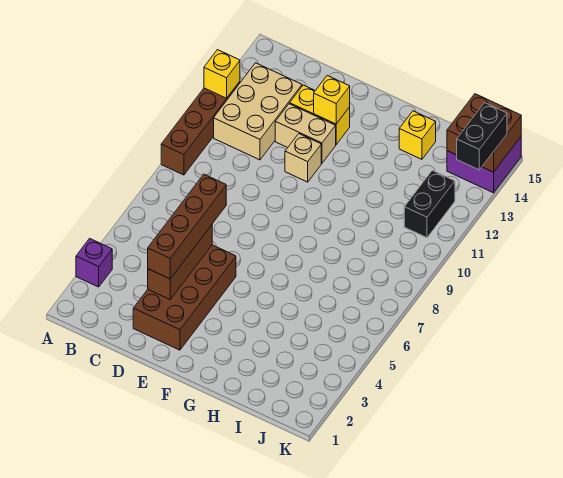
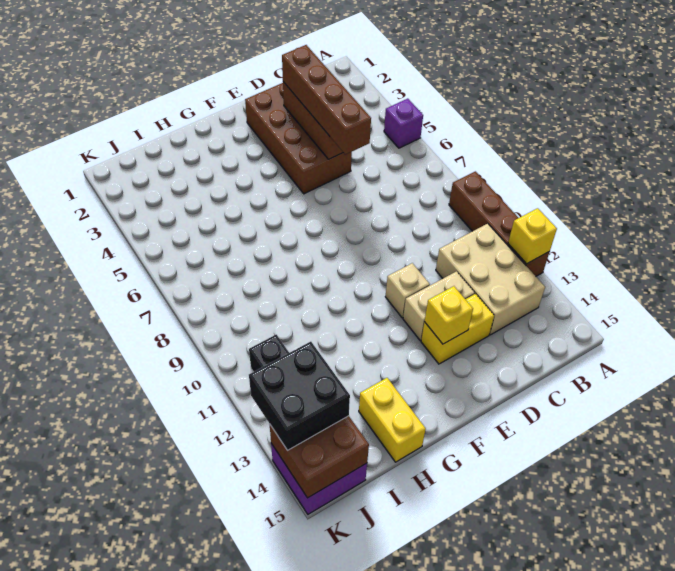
purple 1x1 brick [76,238,112,287] -> purple 1x1 brick moved to [384,99,423,148]
yellow 1x1 brick [399,111,436,159] -> yellow 1x2 brick [359,378,426,462]
black 1x2 brick [457,103,507,170] -> black 2x2 brick [249,342,350,450]

